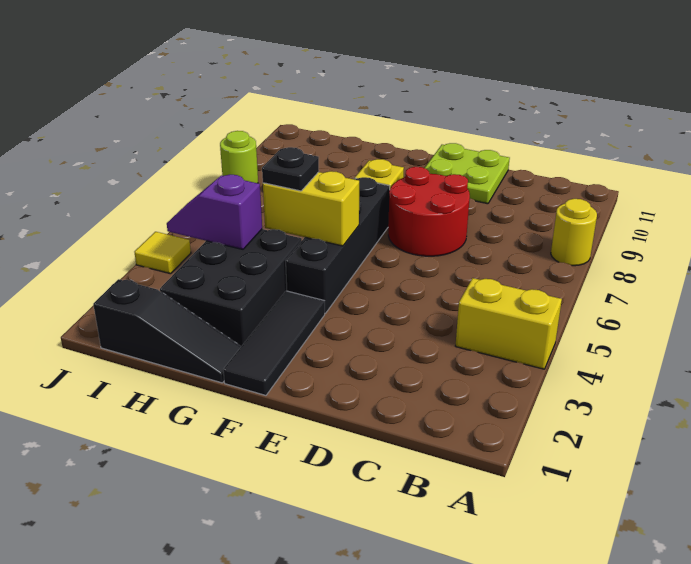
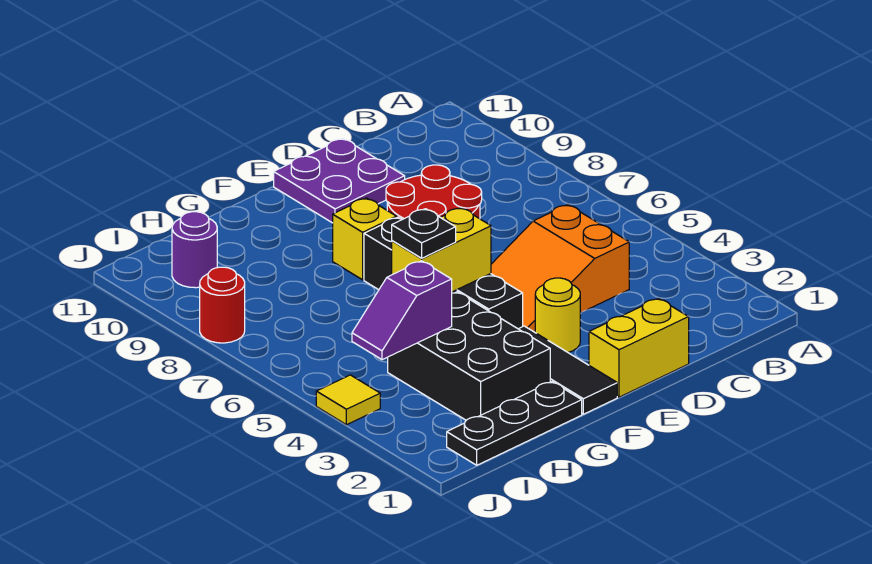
yellow 1x2 brick [456,278,562,369] -> yellow 1x2 brick moved to [589,298,689,397]
yellow 1x1 round brick [551,199,597,266] -> yellow 1x1 round brick moved to [535,278,580,352]
none -> orange 2x3 slope [491,205,629,332]
lime 2x2 plate [425,143,510,204] -> purple 2x2 plate [274,138,405,223]
black 1x3 slope [93,279,241,383] -> black 1x3 plate [447,382,582,465]
none -> purple 1x1 round brick [172,212,217,288]
lime 1x1 round brick [220,131,258,183] -> red 1x1 round brick [200,267,245,343]

